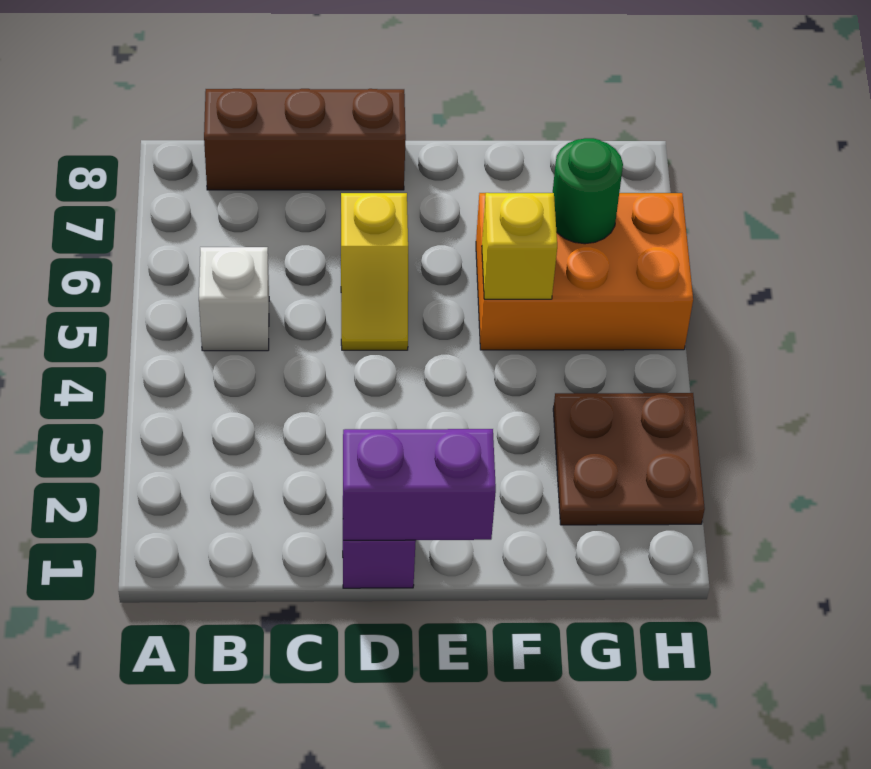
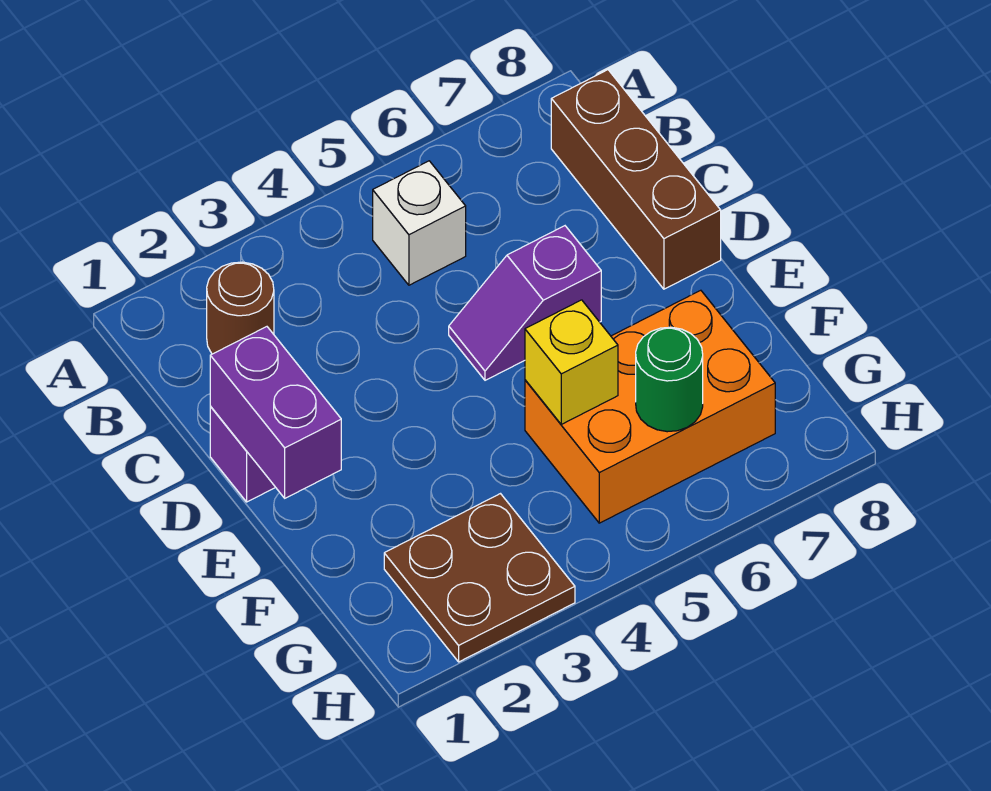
none -> brown 1x1 round brick [207,262,274,354]
yellow 1x2 slope [341,193,408,350] -> purple 1x2 slope [449,226,601,380]
orange 2x3 brick [476,193,693,350] -> orange 2x3 brick turned to [525,290,775,523]

